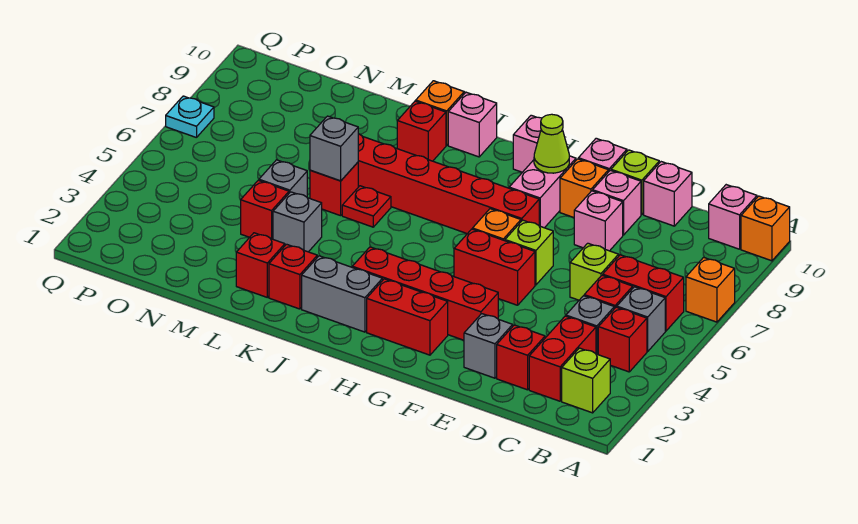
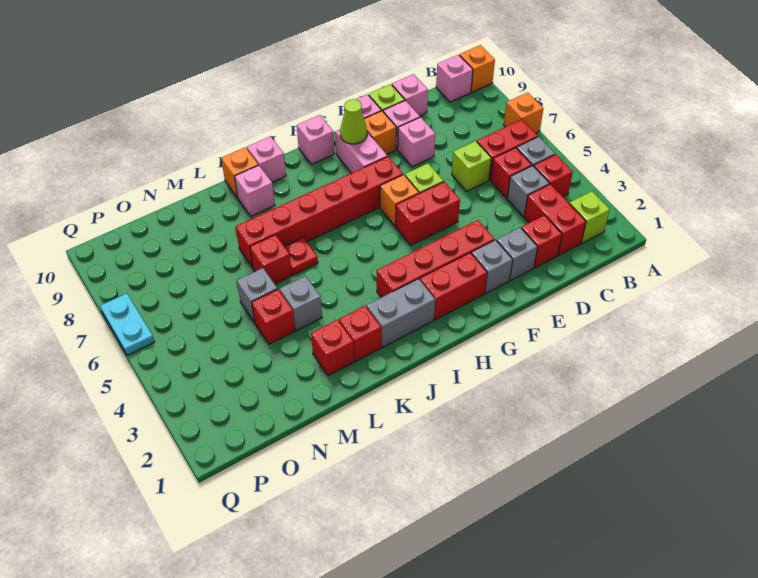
red 1x1 brick [397,101,446,161] -> pink 1x1 brick [235,165,275,216]
grey 1x1 brick [310,116,358,181] -> grey 1x1 brick moved to [471,240,513,293]
cyan 1x1 plate [166,96,214,138] -> cyan 1x2 plate [100,293,155,355]

